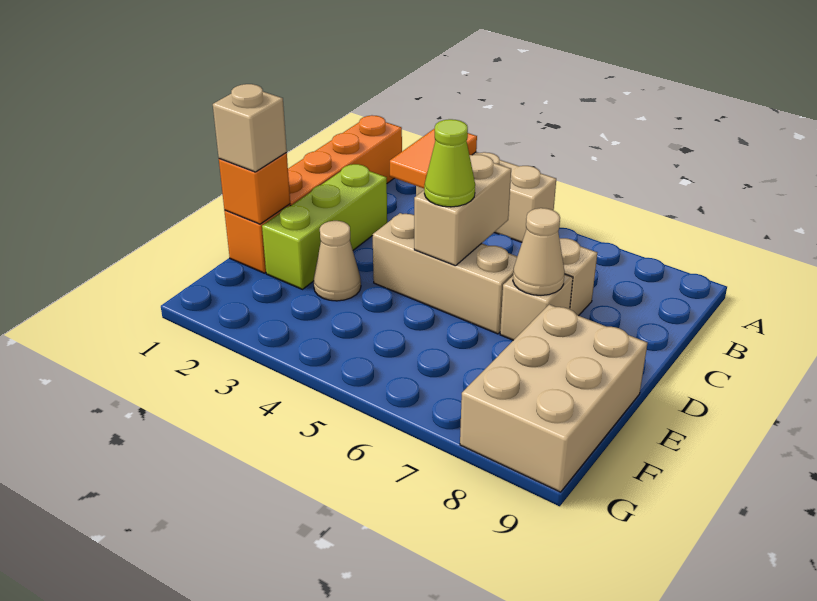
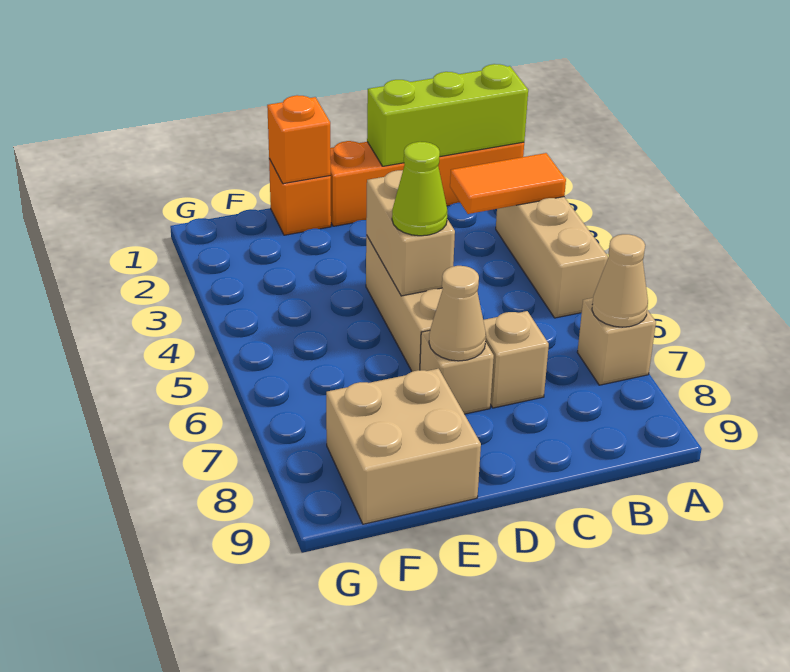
lime 1x3 brick [262,164,387,289] -> lime 1x3 brick moved to [367,64,528,166]
tan 1x2 brick [414,155,511,266] -> tan 1x2 brick turned to [366,170,455,296]
tan 1x1 brick [213,84,287,172] -> tan 1x1 brick moved to [577,298,656,385]
tan 1x1 cone [313,221,361,301] -> tan 1x1 cone moved to [592,234,648,327]
tan 2x3 brick [460,304,648,492] -> tan 2x2 brick [326,369,481,524]

